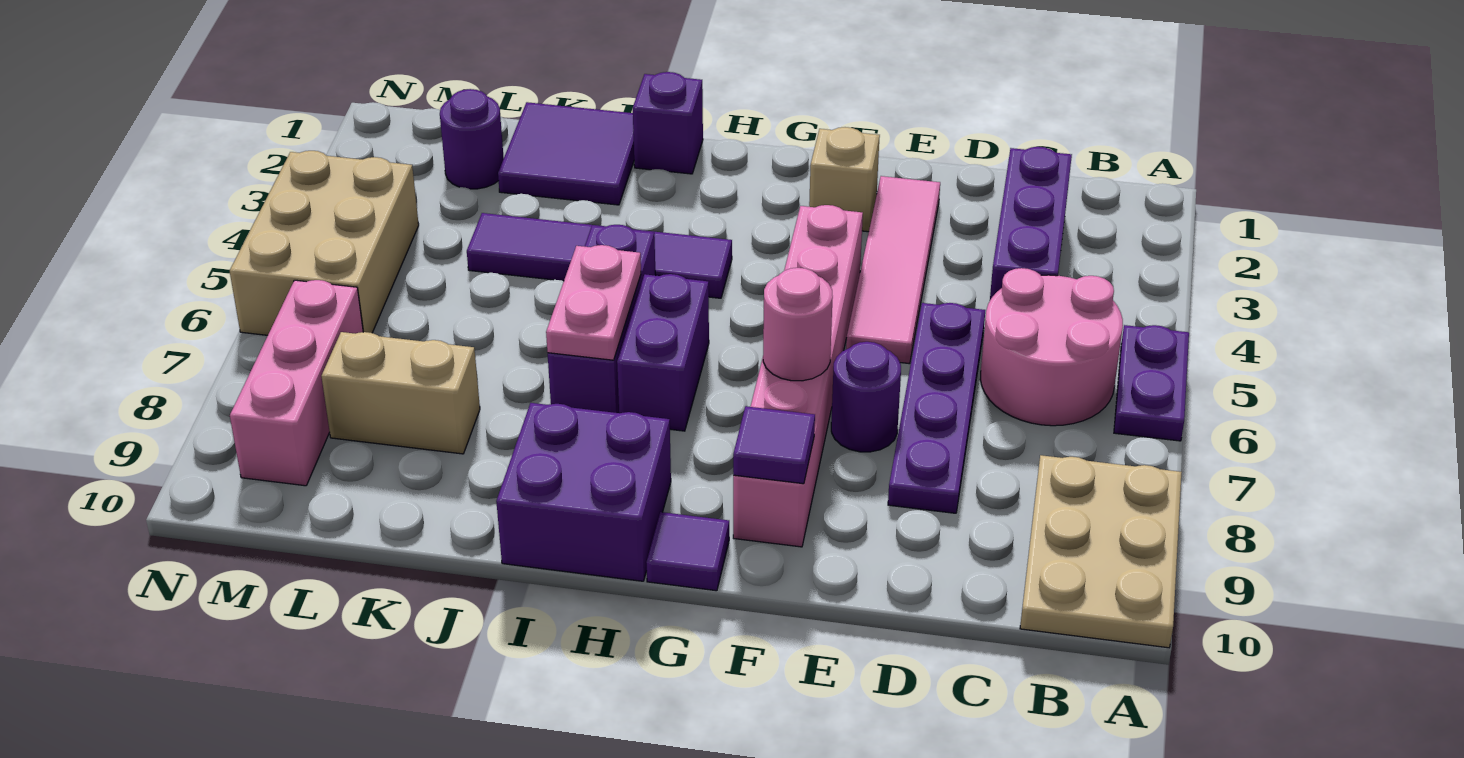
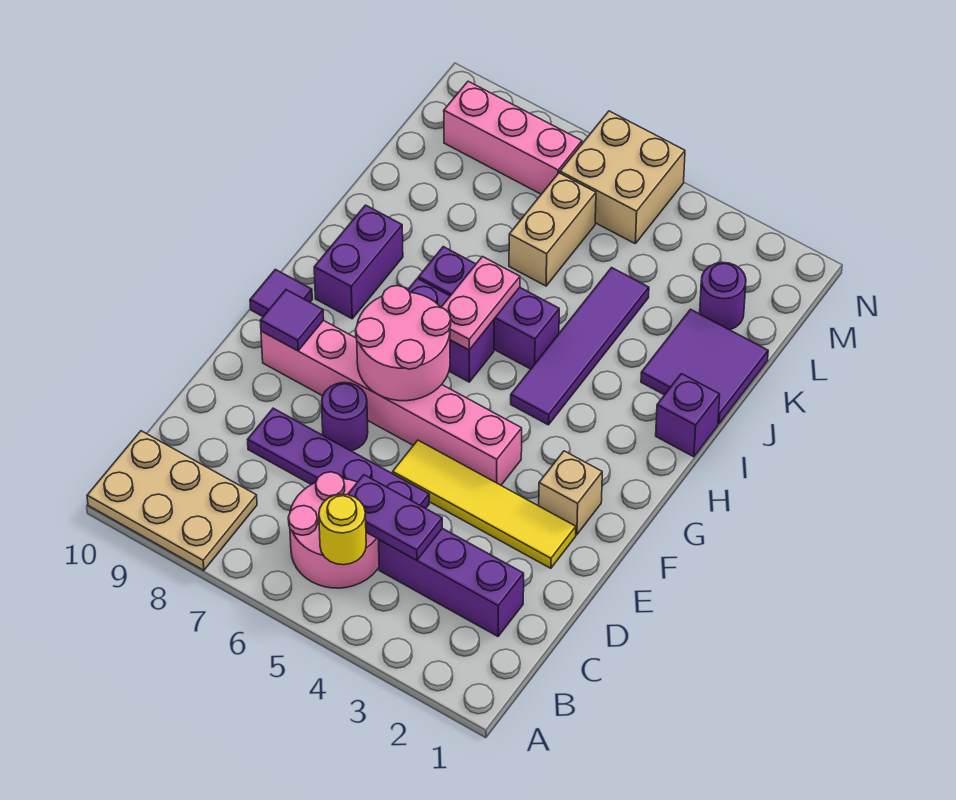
purple 1x2 plate [1114,325,1189,441] -> purple 1x2 plate moved to [348,475,442,560]
none -> yellow 1x1 round brick [319,494,366,565]
pink 1x4 tile [846,176,940,364] -> yellow 1x4 tile [393,440,576,568]
pink 1x1 round brick [763,268,833,381] -> pink 2x2 round brick [355,285,451,401]
purple 2x2 brick [496,403,671,581] -> purple 1x2 brick [314,205,403,319]
pink 1x2 plate [546,245,641,360] -> pink 1x2 plate turned to [441,257,520,350]
tan 1x2 brick [321,332,480,454] -> tan 1x2 brick moved to [509,173,596,286]
tan 2x3 brick [230,151,419,335] -> tan 2x2 brick [560,111,685,243]

